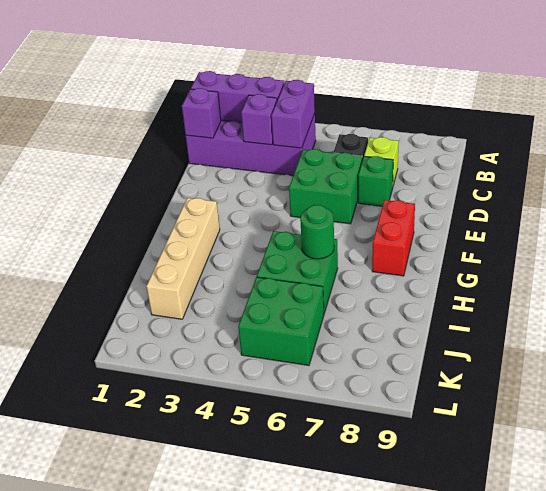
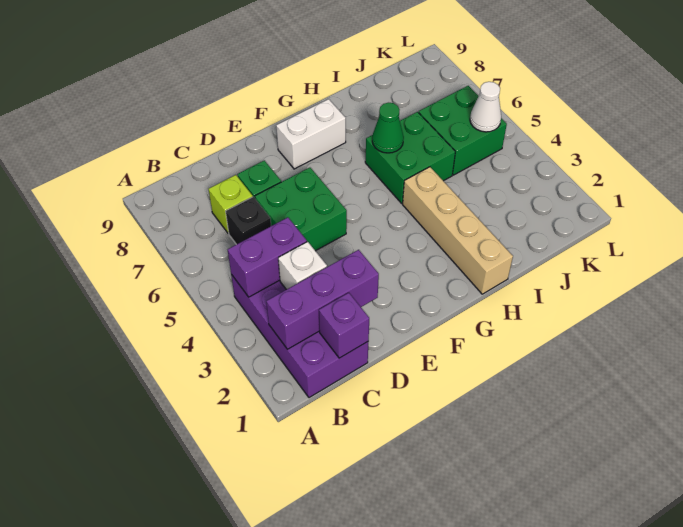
purple 1x3 brick [191,71,284,122] -> purple 1x3 brick turned to [266,250,379,349]
purple 1x1 brick [241,94,277,145] -> white 1x1 brick [278,242,327,290]
red 1x2 brick [372,200,415,276] -> white 1x2 brick [276,99,346,169]
tan 1x4 brick [146,198,220,319] -> tan 1x4 brick turned to [403,167,513,294]
green 1x1 round brick [300,205,334,259] -> green 1x1 cone [372,103,404,153]
none -> white 1x1 cone [470,82,501,132]

